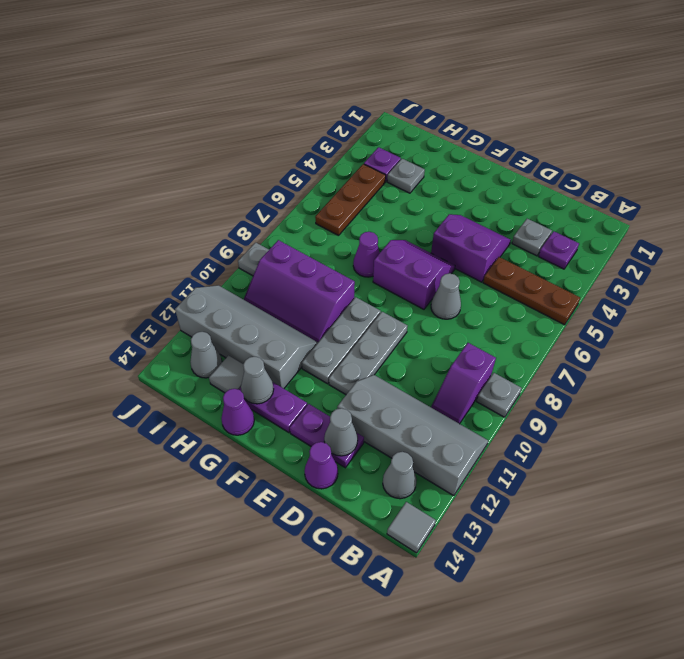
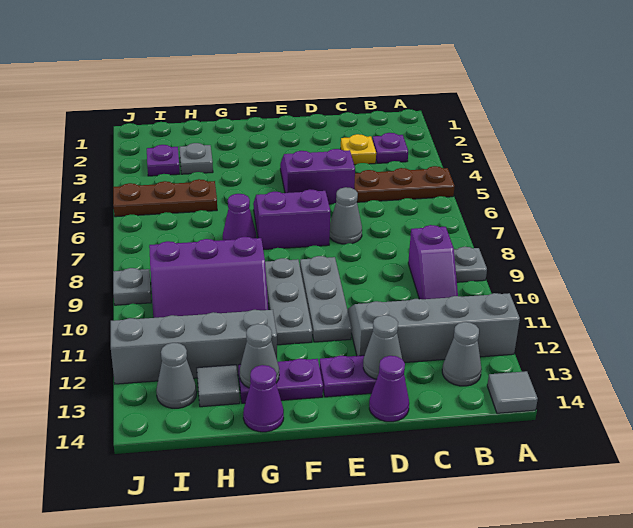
grey 1x1 plate [512,219,552,256] -> yellow 1x1 plate [341,134,376,165]
brown 1x3 plate [315,164,386,236] -> brown 1x3 plate turned to [113,179,217,217]

